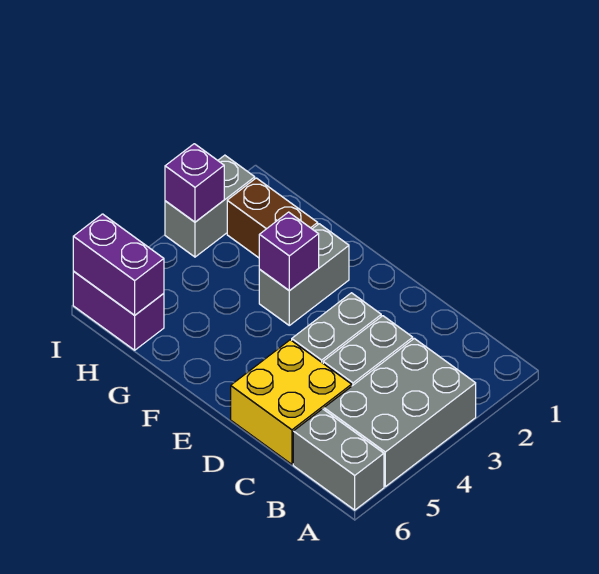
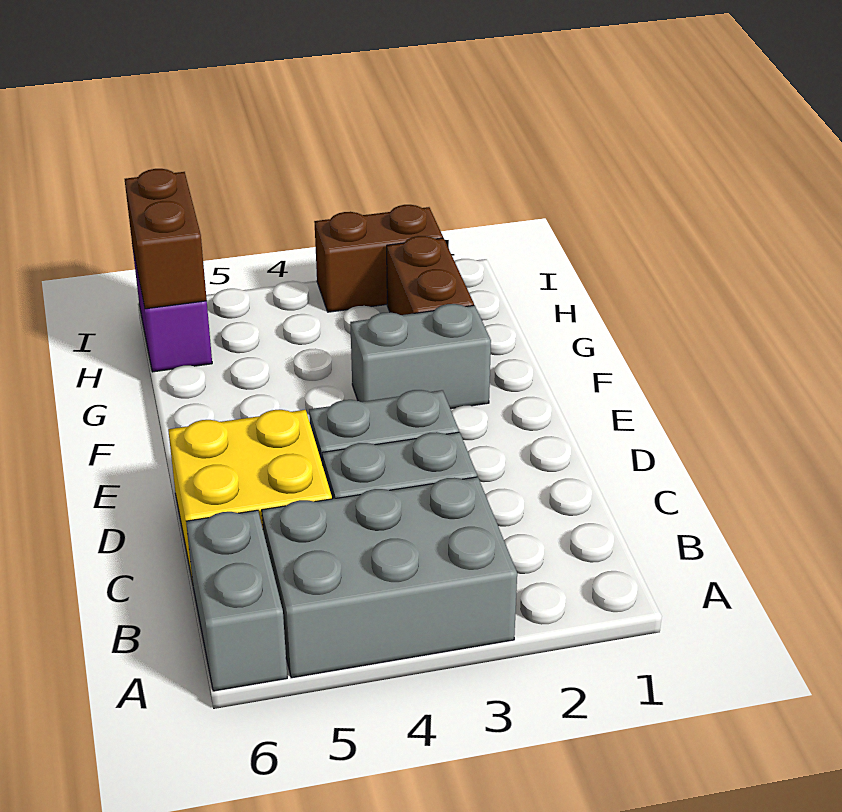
purple 1x1 brick [259,212,319,291] -> none
purple 1x2 brick [73,214,164,315] -> brown 1x2 brick [125,169,207,309]
grey 1x2 brick [165,155,255,257] -> brown 1x2 brick [314,205,443,312]
purple 1x1 brick [165,144,224,222] -> none

